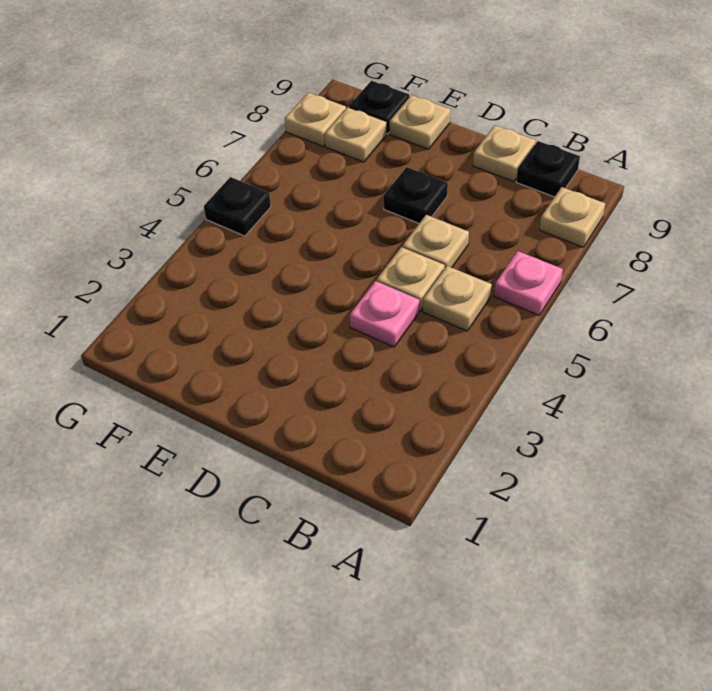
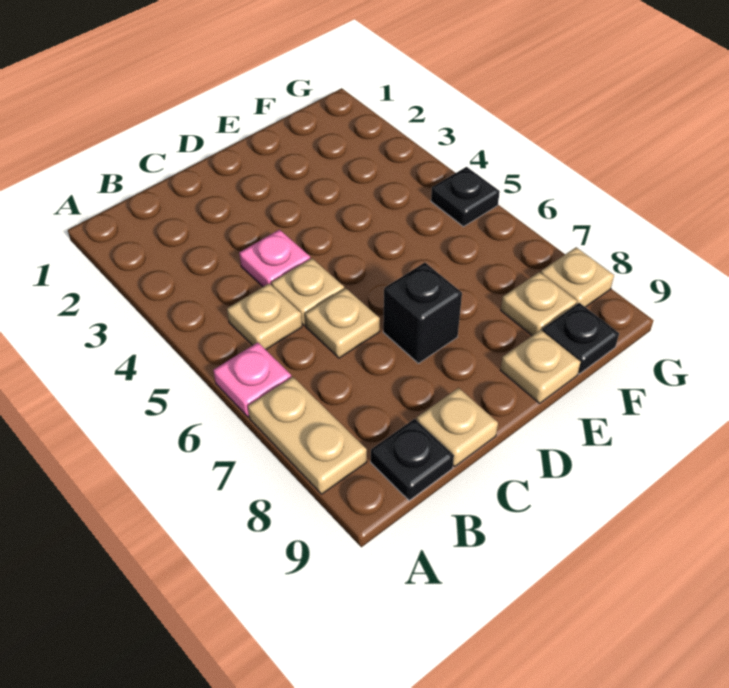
tan 1x1 plate [539,187,605,247] -> tan 1x2 plate [248,377,367,494]
black 1x1 plate [383,167,448,223] -> black 1x1 brick [383,263,462,363]

